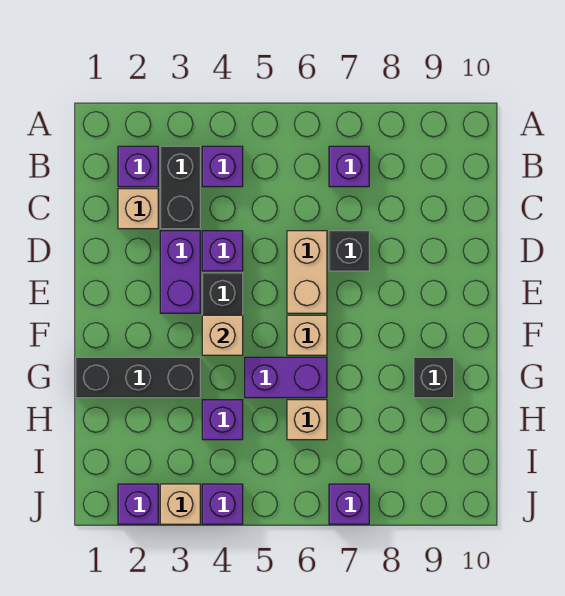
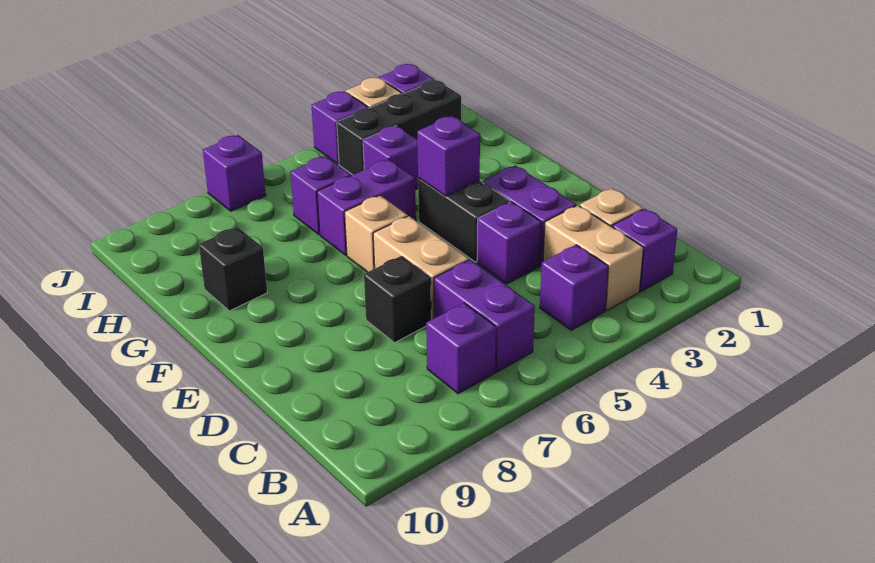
black 1x2 brick [160,146,200,229] -> tan 1x2 brick [543,205,643,310]
none -> purple 1x2 brick [434,260,535,372]
tan 1x1 brick [202,315,243,355] -> purple 1x1 brick [417,116,480,196]
black 1x3 brick [76,357,200,398] -> black 1x3 brick moved to [337,80,461,175]
tan 1x1 brick [287,400,327,440] -> purple 1x1 brick [290,156,351,234]

